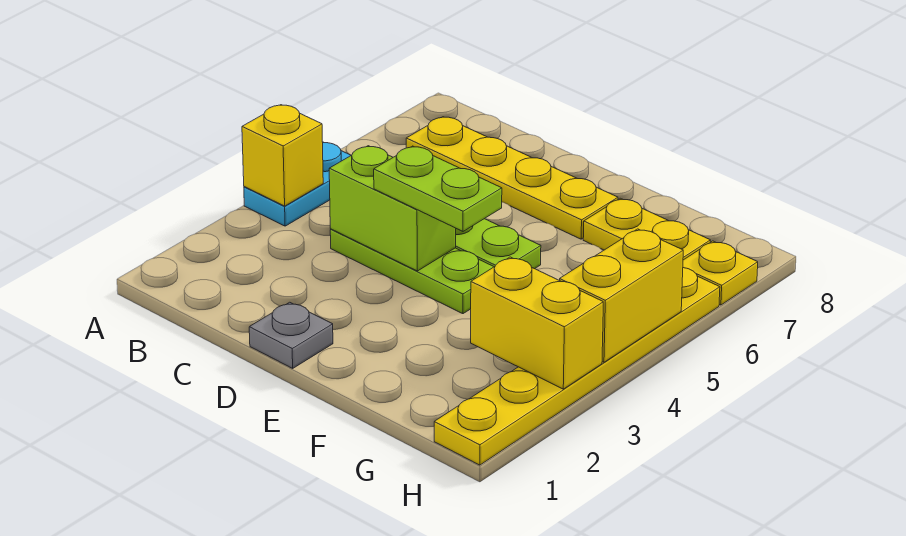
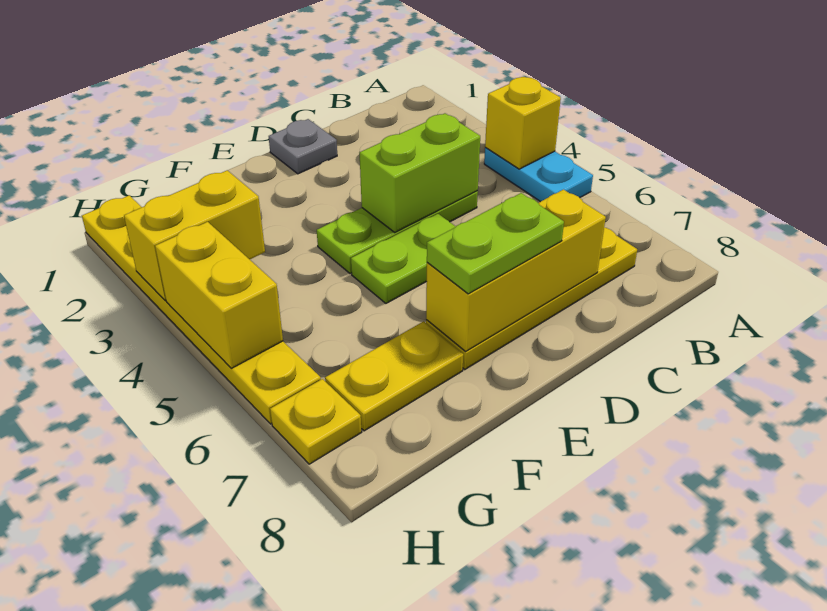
none -> yellow 1x3 brick [426,190,606,351]
lime 1x2 plate [374,146,502,231] -> lime 1x2 plate moved to [427,193,564,294]

